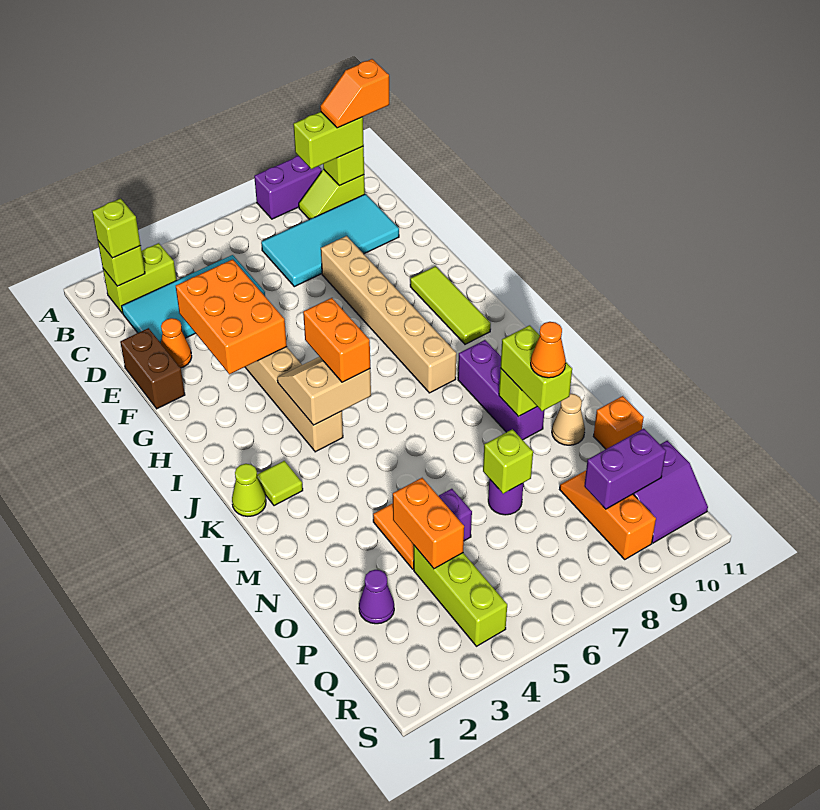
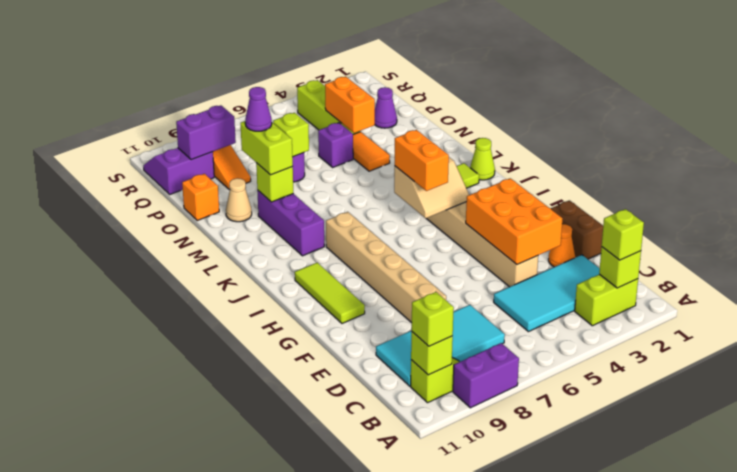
lime 1x2 brick [293,112,364,169] -> lime 1x1 brick [411,292,454,346]
orange 1x2 slope [320,59,389,128] -> none
orange 1x1 cone [531,322,566,378] -> purple 1x1 cone [245,87,272,131]

